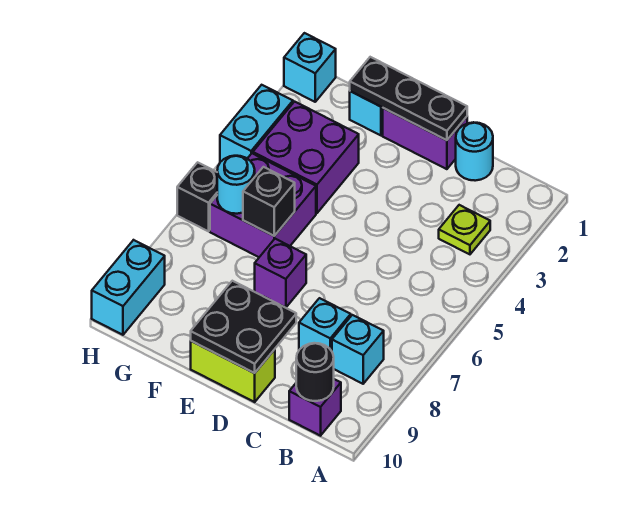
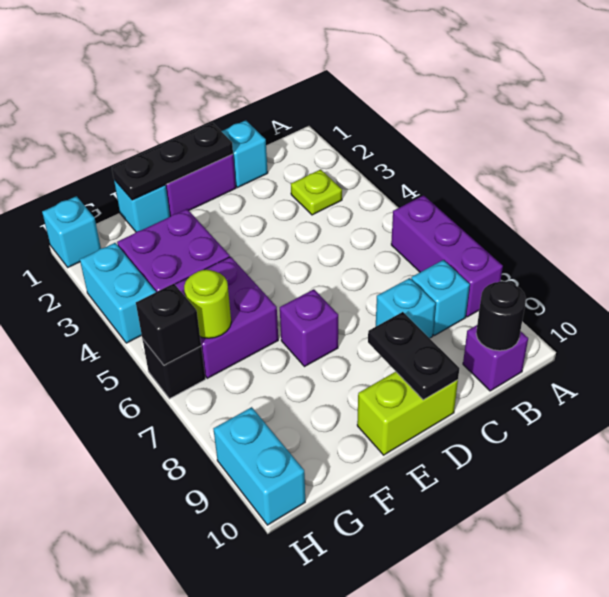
none -> purple 1x3 brick [391,195,503,317]
cyan 1x1 round brick [456,122,493,181] -> cyan 1x1 brick [221,120,268,187]
black 2x2 plate [191,281,296,373] -> black 1x2 plate [368,312,460,400]
black 1x1 brick [243,167,295,236] -> black 1x1 brick moved to [136,284,201,365]
cyan 1x1 round brick [217,156,255,214] -> lime 1x1 round brick [184,270,231,338]

